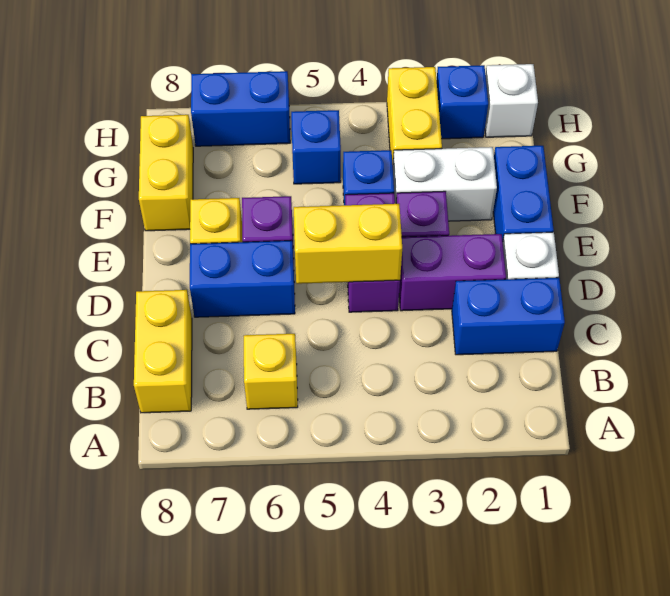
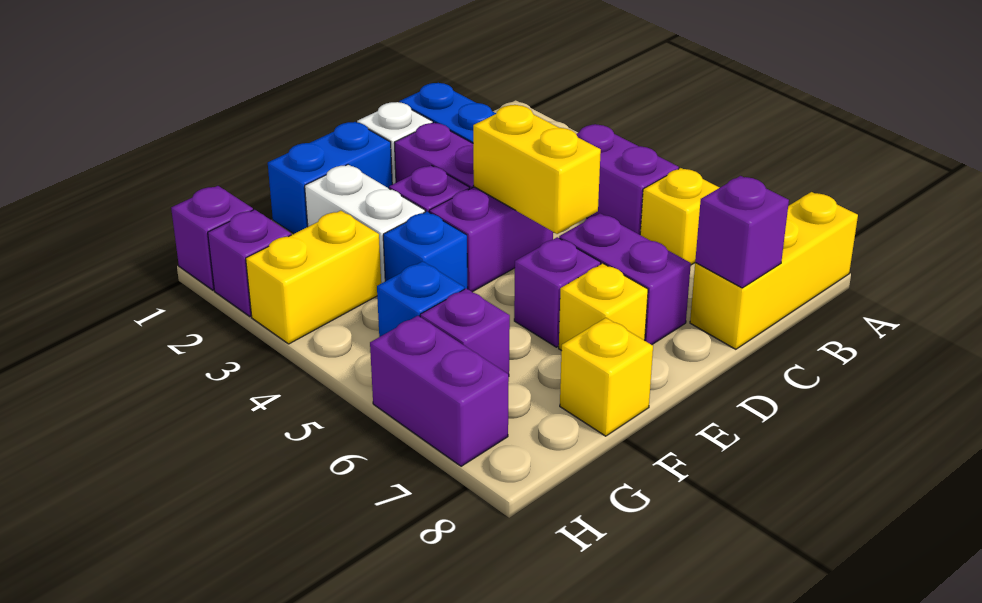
none -> purple 1x2 brick [576,124,679,235]
yellow 1x2 brick [134,290,192,413] -> yellow 1x3 brick [690,192,858,349]
none -> purple 1x1 brick [695,176,789,288]
blue 1x2 brick [190,241,295,317] -> purple 1x2 brick [559,213,691,345]
yellow 1x2 brick [139,115,193,231] -> yellow 1x1 brick [560,318,653,436]
none -> purple 1x1 brick [420,288,510,375]
white 1x1 brick [485,64,538,137] -> purple 1x1 brick [171,186,253,290]
blue 1x1 brick [437,65,488,139] -> purple 1x1 brick [208,210,291,316]
blue 1x2 brick [191,71,290,146] -> purple 1x2 brick [370,316,509,466]

